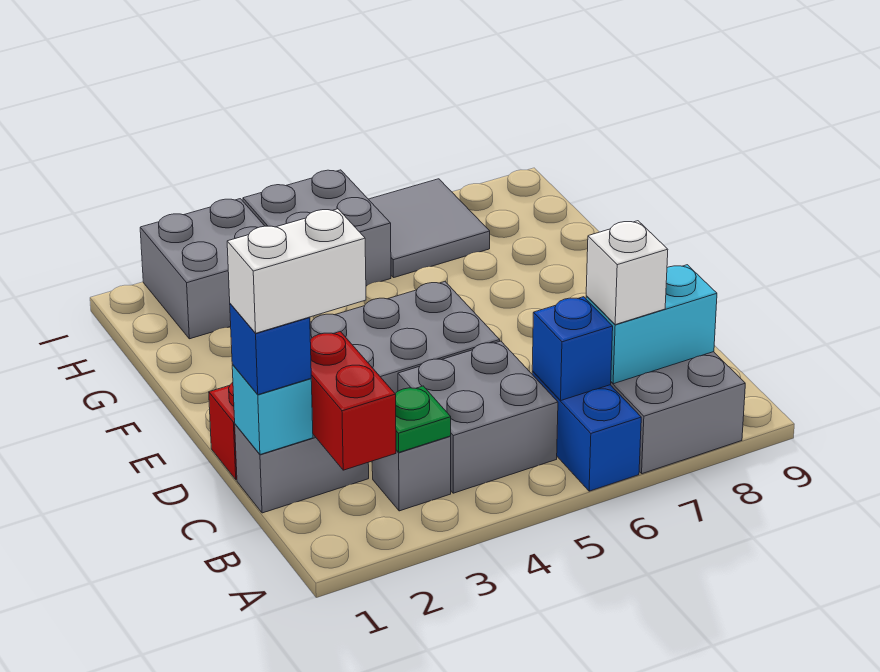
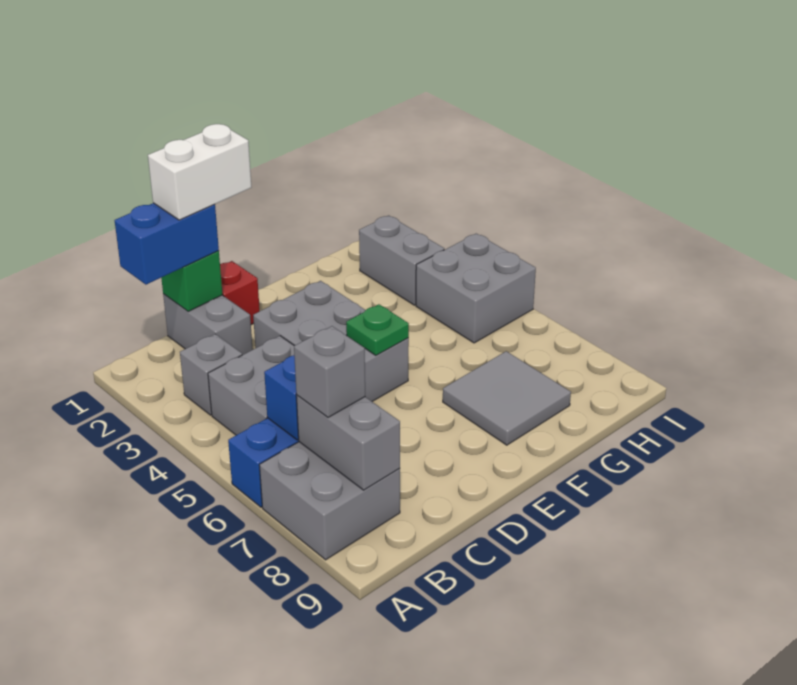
red 1x2 brick [310,332,396,470] -> none
green 1x1 plate [395,386,451,452] -> green 1x1 plate moved to [346,304,409,355]
cyan 1x2 brick [586,265,717,384] -> grey 1x2 brick [296,395,400,490]
white 1x1 brick [586,221,668,325] -> grey 1x1 brick [294,326,365,417]
cyan 1x1 brick [232,365,313,454] -> green 1x1 brick [161,251,223,311]
blue 1x1 brick [230,304,311,395] -> blue 1x2 brick [114,203,219,285]
white 1x2 brick [227,209,366,333] -> white 1x2 brick turned to [148,124,251,220]
grey 2x2 brick [140,199,264,339] -> grey 1x2 brick [359,215,444,305]
grey 2x2 tile [369,179,490,278] -> grey 2x2 tile moved to [443,351,571,445]

